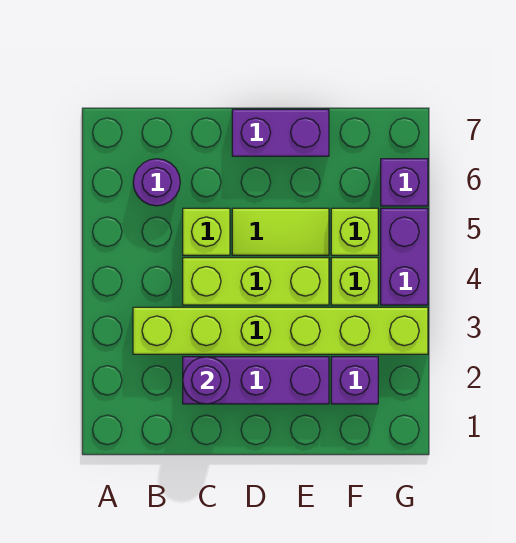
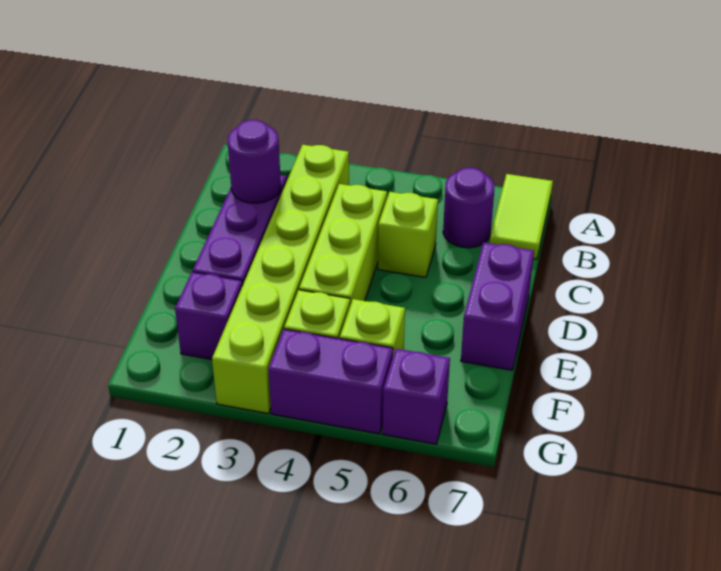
lime 1x2 tile [232,208,329,255] -> lime 1x2 tile moved to [490,174,553,259]

